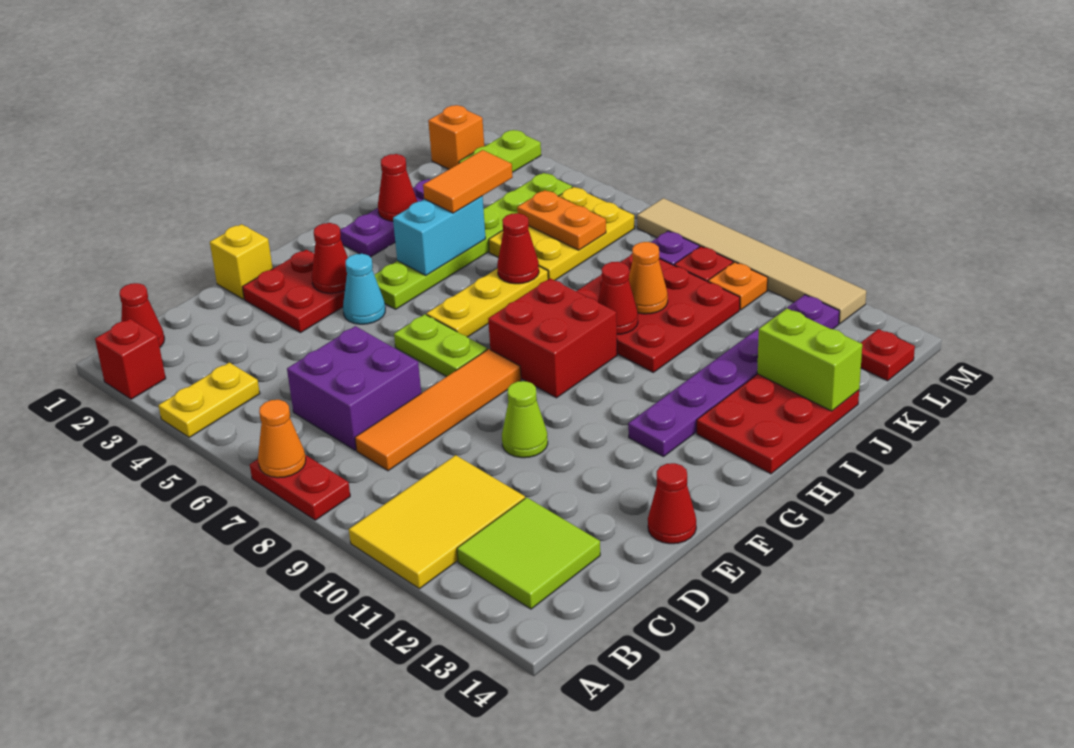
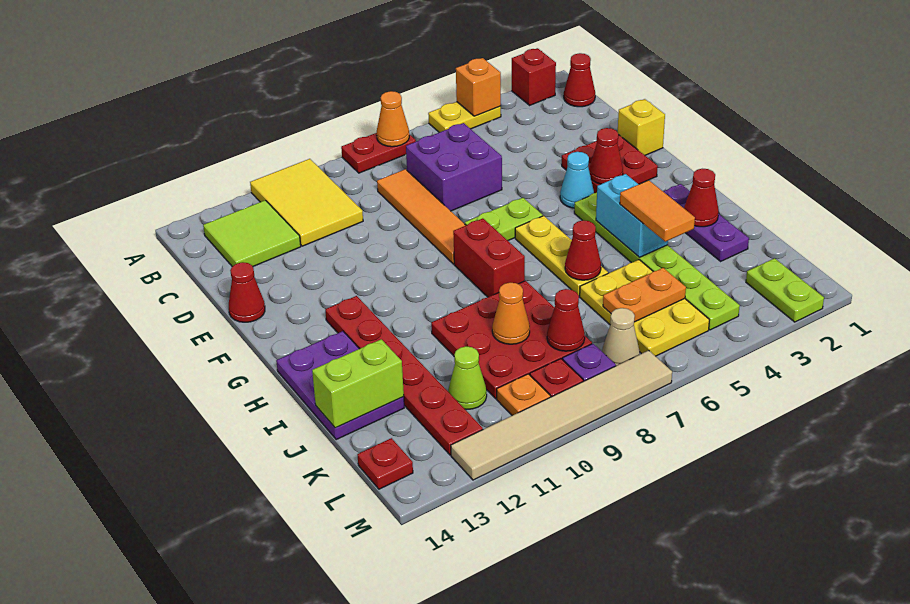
yellow 1x2 plate [158,362,260,438] -> yellow 1x2 plate turned to [428,102,501,132]
lime 1x1 cone [502,381,548,458] -> lime 1x1 cone moved to [448,346,487,410]
red 2x2 brick [488,278,617,398] -> red 1x2 brick [453,218,525,297]
purple 1x6 plate [628,295,839,457] -> red 1x6 plate [325,296,483,455]
red 2x3 plate [697,374,859,474] -> purple 2x3 plate [276,331,404,439]
red 1x1 cone [598,262,638,334] -> red 1x1 cone moved to [547,289,585,351]
orange 1x1 brick [428,105,484,169] -> orange 1x1 brick moved to [456,58,501,116]
none -> tan 1x1 cone [602,308,640,366]

